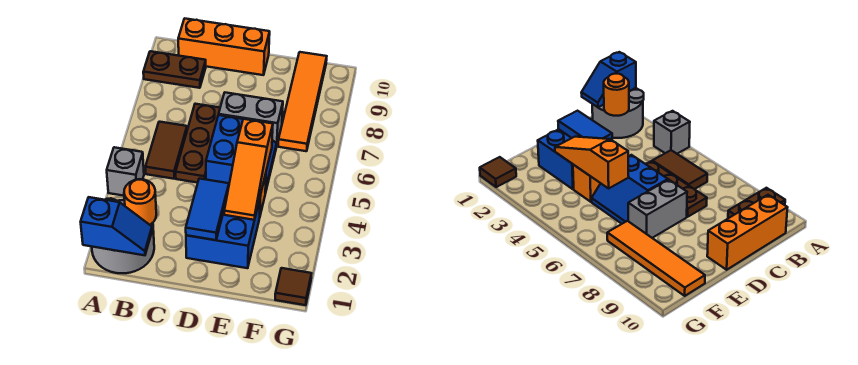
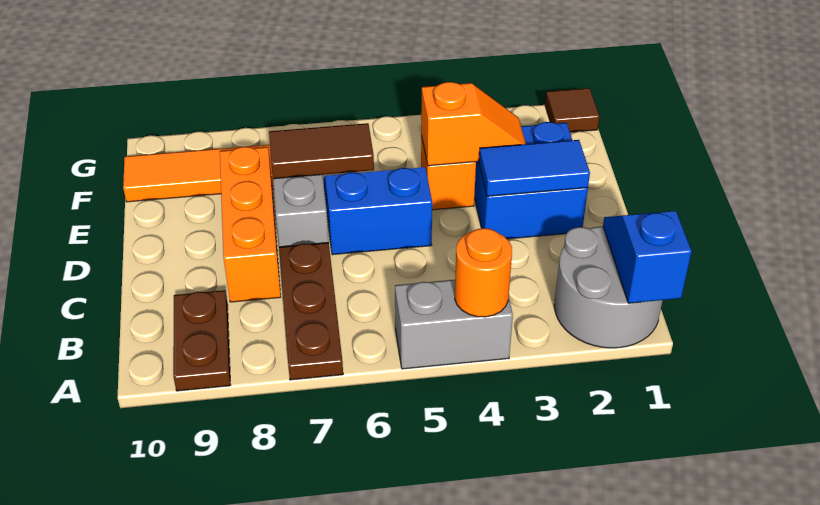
grey 1x1 brick [107,147,144,196] -> grey 1x2 brick [395,280,513,369]
orange 1x1 round brick [124,179,156,225] -> orange 1x1 round brick moved to [455,228,512,317]
brown 1x2 tile [145,122,187,179] -> brown 1x2 tile moved to [269,123,374,179]
orange 1x3 brick [178,19,270,75] -> orange 1x3 brick moved to [220,146,281,302]
brown 1x3 plate [176,104,220,183] -> brown 1x3 plate turned to [279,243,343,380]
orange 1x3 slope [224,119,273,220] -> orange 1x2 slope [421,82,526,166]

